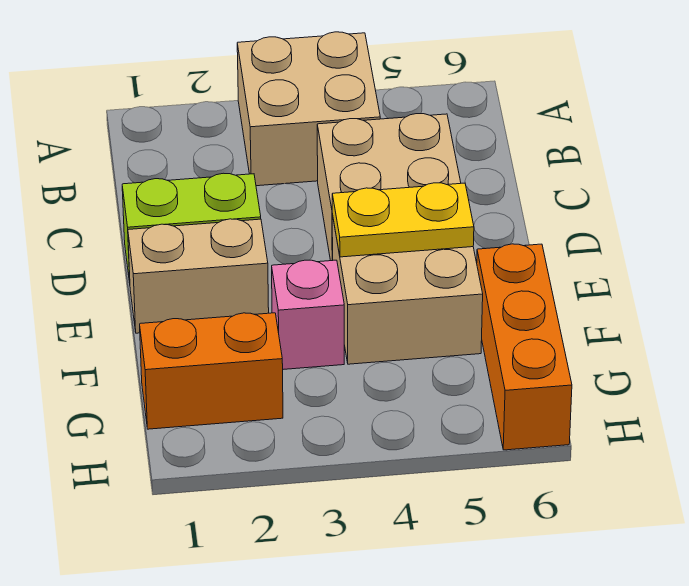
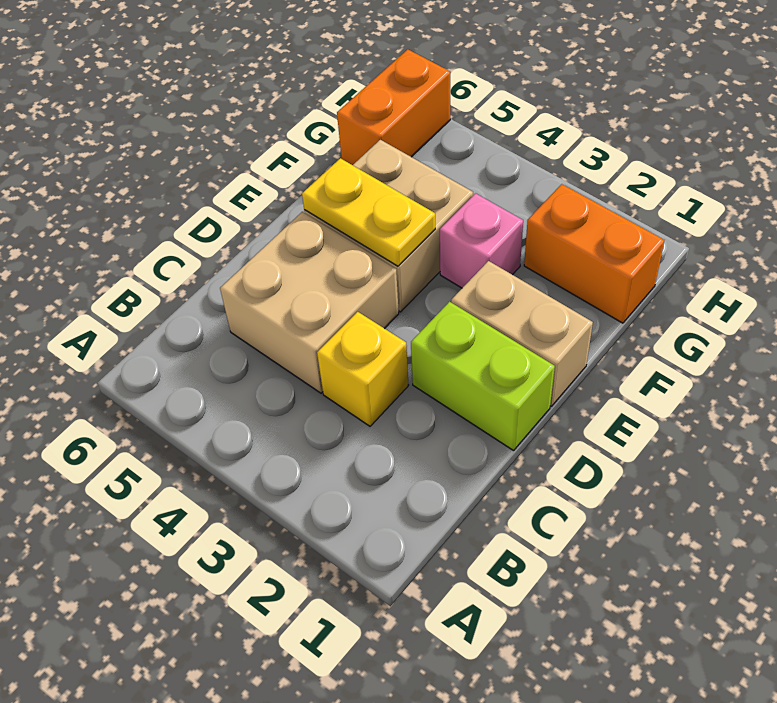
tan 2x2 brick [237,32,380,186] -> none
none -> yellow 1x1 brick [317,312,409,426]
orange 1x3 brick [477,244,572,450] -> orange 1x2 brick [337,49,450,165]

